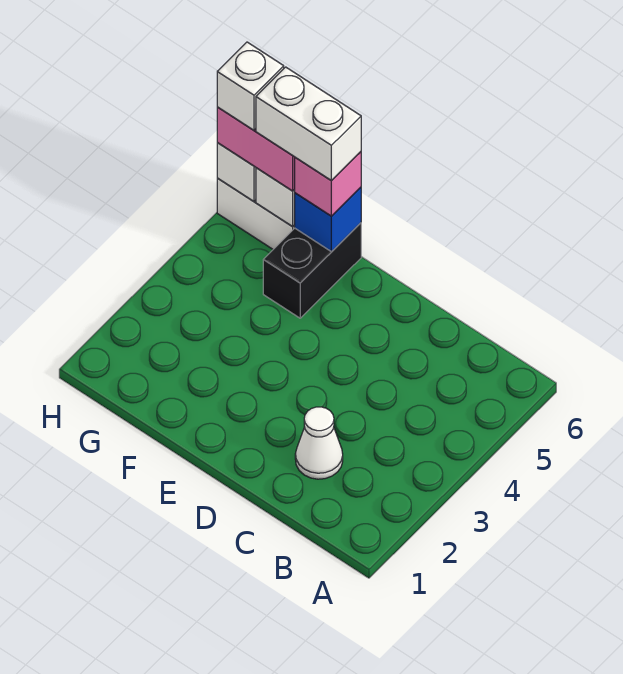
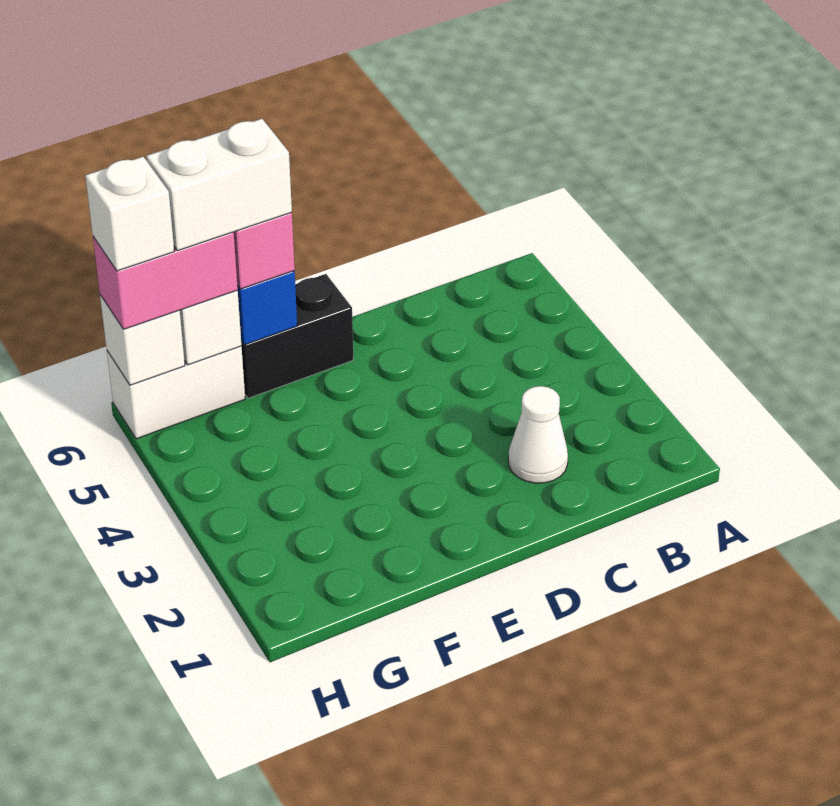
black 1x2 brick [263,223,361,318] -> black 1x2 brick turned to [241,274,353,398]

